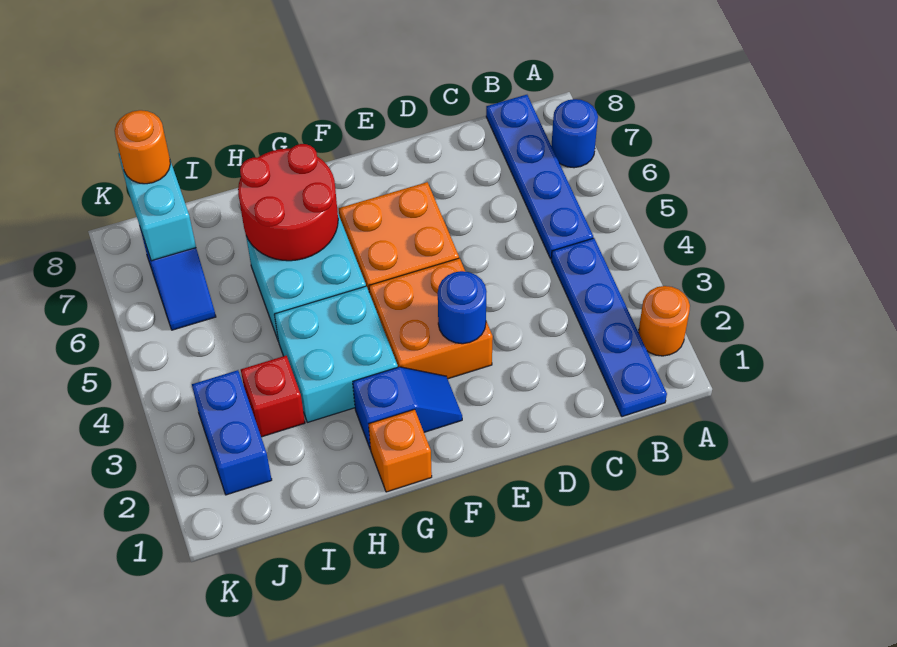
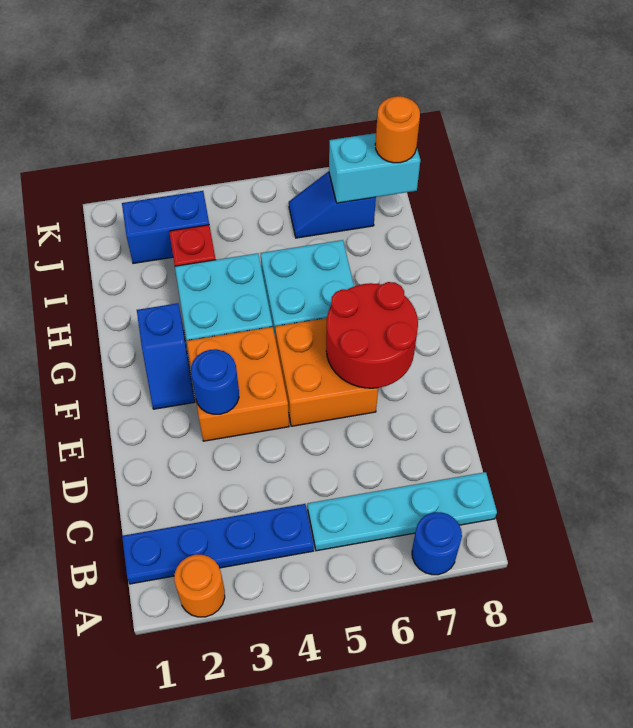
blue 1x4 plate [486,95,593,259] -> cyan 1x4 plate [308,472,497,551]
orange 1x1 brick [369,409,432,492] -> none
red 2x2 round brick [238,144,338,261] -> red 2x2 round brick moved to [326,282,418,388]

